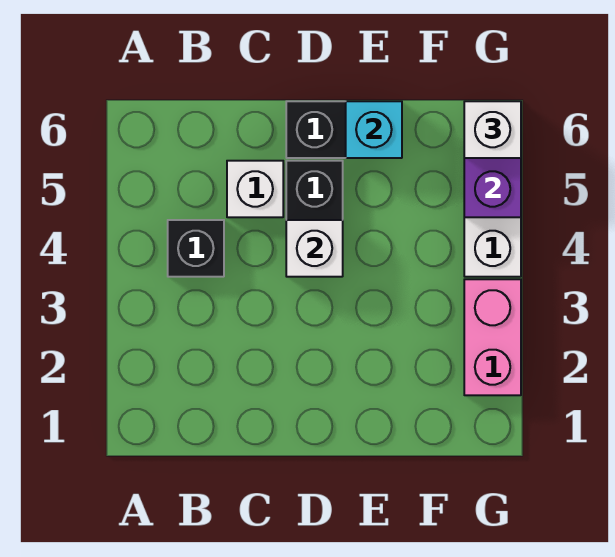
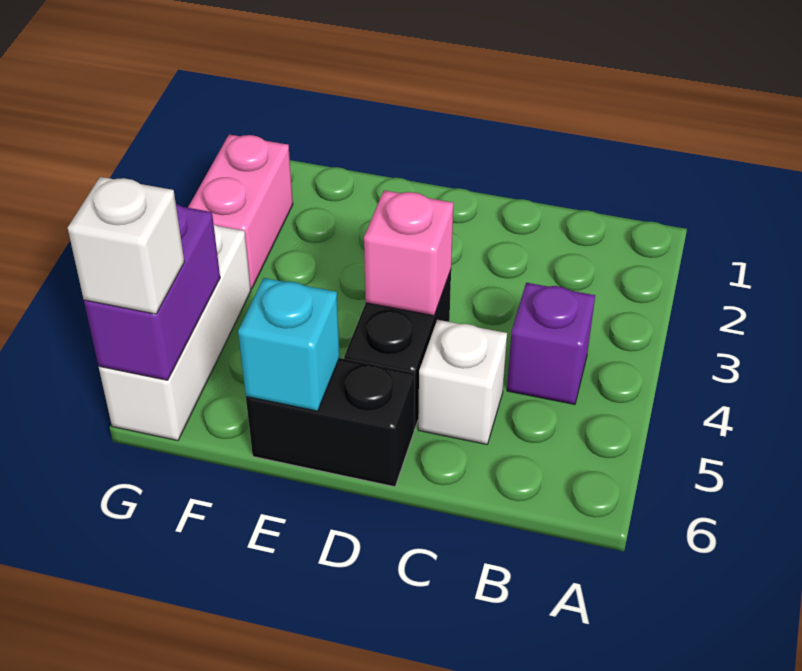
black 1x1 brick [168,220,224,277] -> purple 1x1 brick [507,283,595,404]
white 1x1 brick [286,220,343,277] -> pink 1x1 brick [364,190,454,316]

